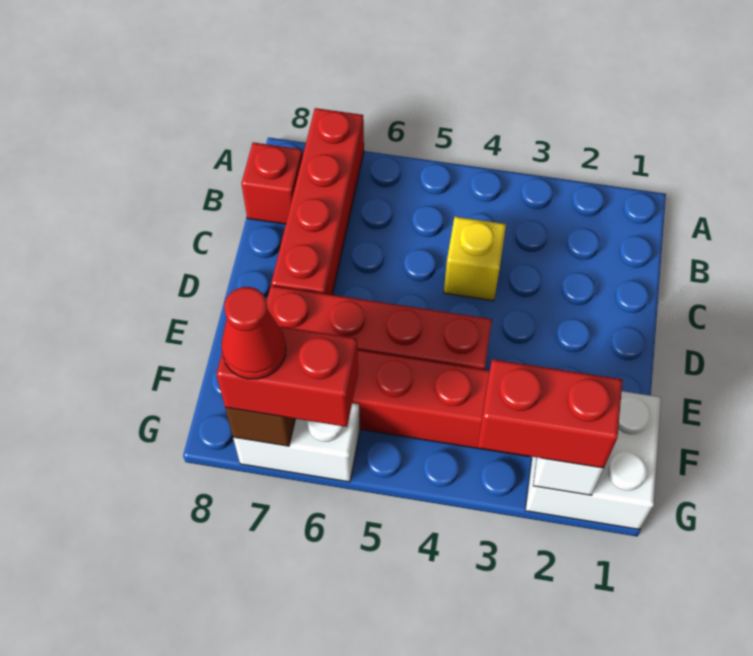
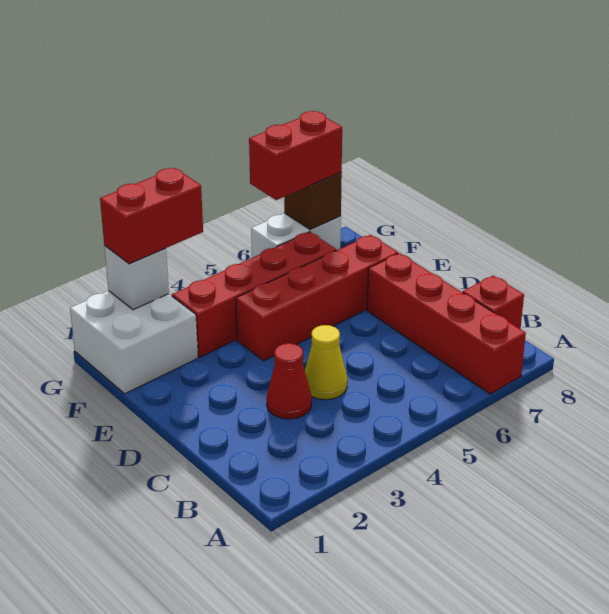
yellow 1x1 brick [444,217,506,301] -> yellow 1x1 cone [305,325,347,400]
red 1x1 cone [221,287,286,379] -> red 1x1 cone moved to [267,343,312,419]

